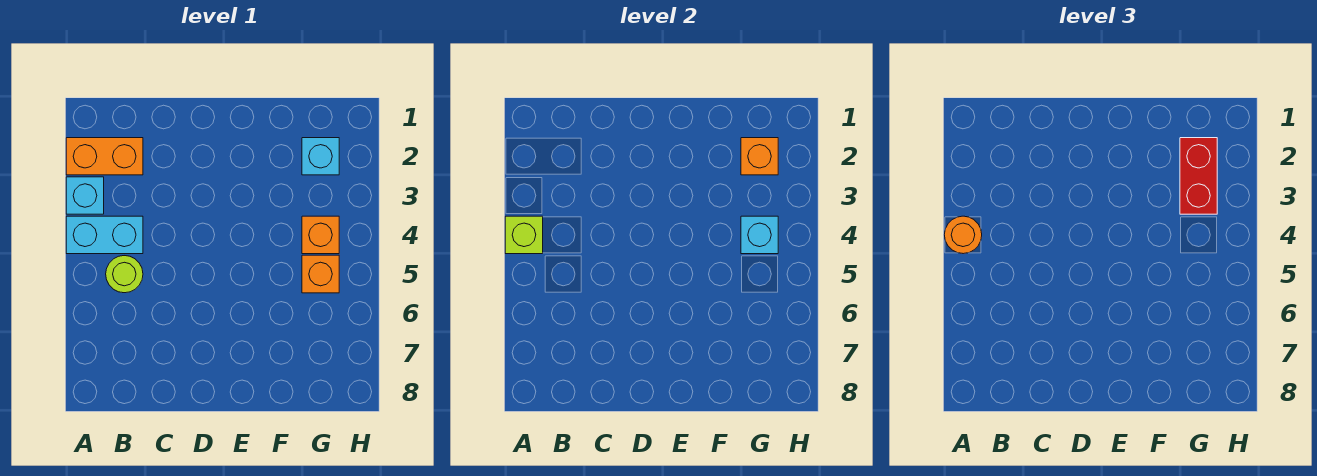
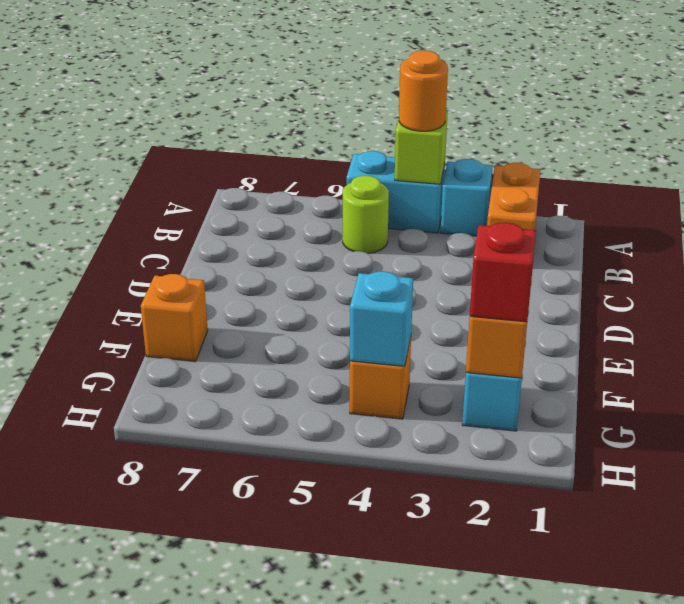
cyan 1x2 brick [66,216,143,254] -> cyan 1x2 brick turned to [347,151,445,233]
red 1x2 brick [1180,138,1217,214] -> red 1x1 brick [470,223,536,322]
orange 1x1 brick [302,255,339,293] -> orange 1x1 brick moved to [141,274,208,362]

